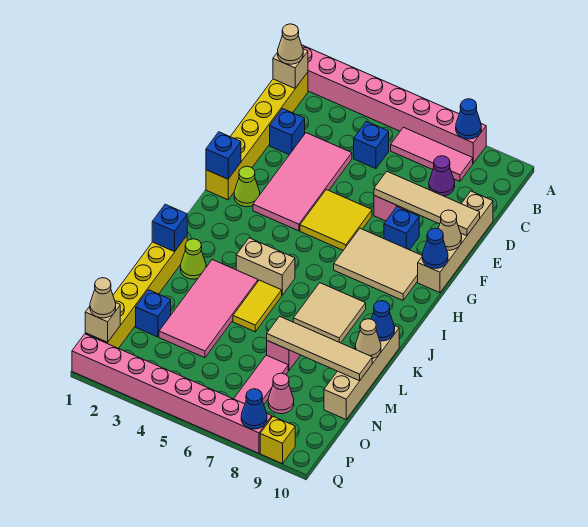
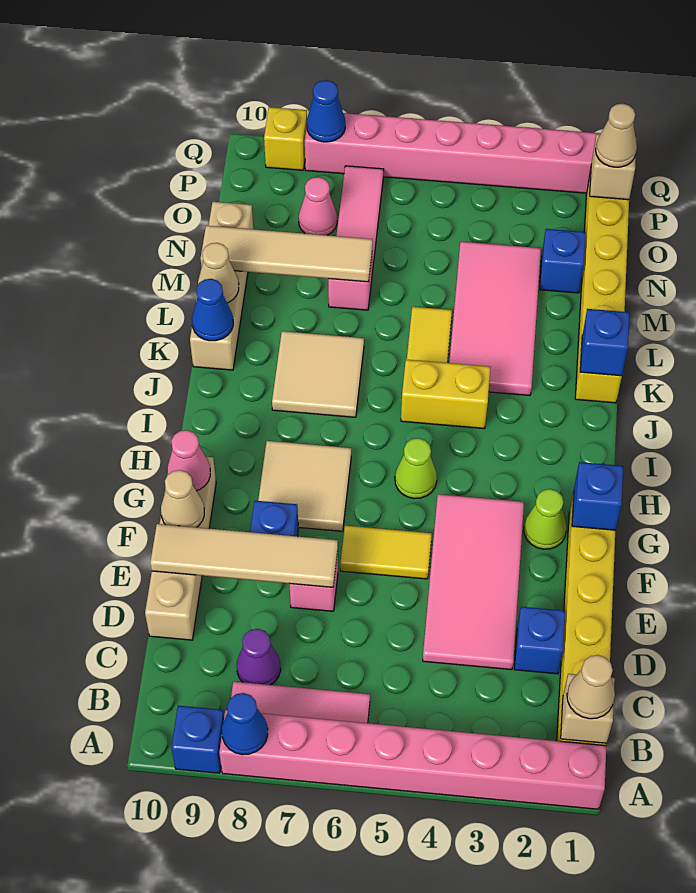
blue 1x1 brick [354,121,389,169] -> blue 1x1 brick moved to [171,706,224,773]
yellow 2x2 tile [300,190,372,250] -> yellow 1x2 tile [340,526,432,579]
tan 2x3 tile [334,228,422,300] -> tan 2x2 tile [258,441,351,531]
blue 1x1 cone [422,228,448,268] -> pink 1x1 cone [167,430,210,491]
tan 1x2 brick [236,238,295,295] -> yellow 1x2 brick [401,359,491,429]
lime 1x1 cone [181,239,206,279] -> lime 1x1 cone moved to [395,438,437,499]

